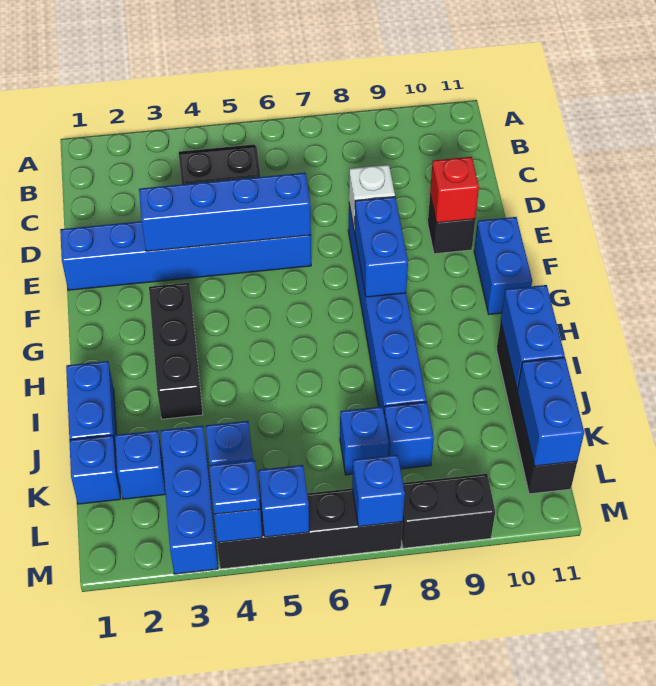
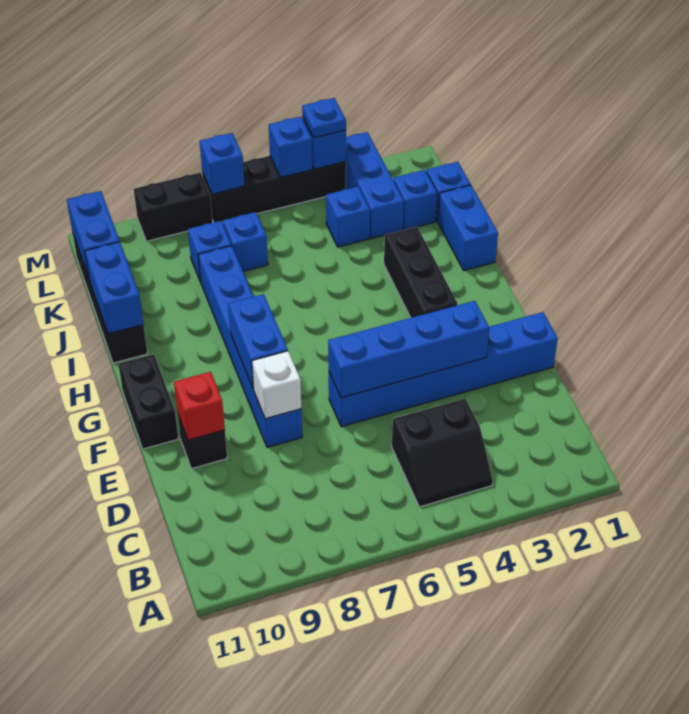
blue 1x2 brick [474,217,532,314] -> black 1x2 brick [119,354,178,449]

